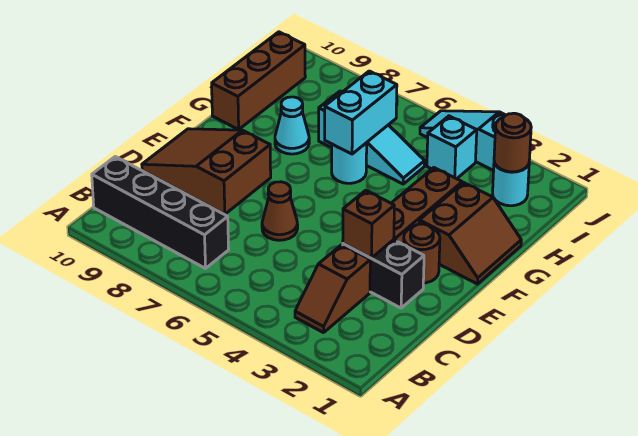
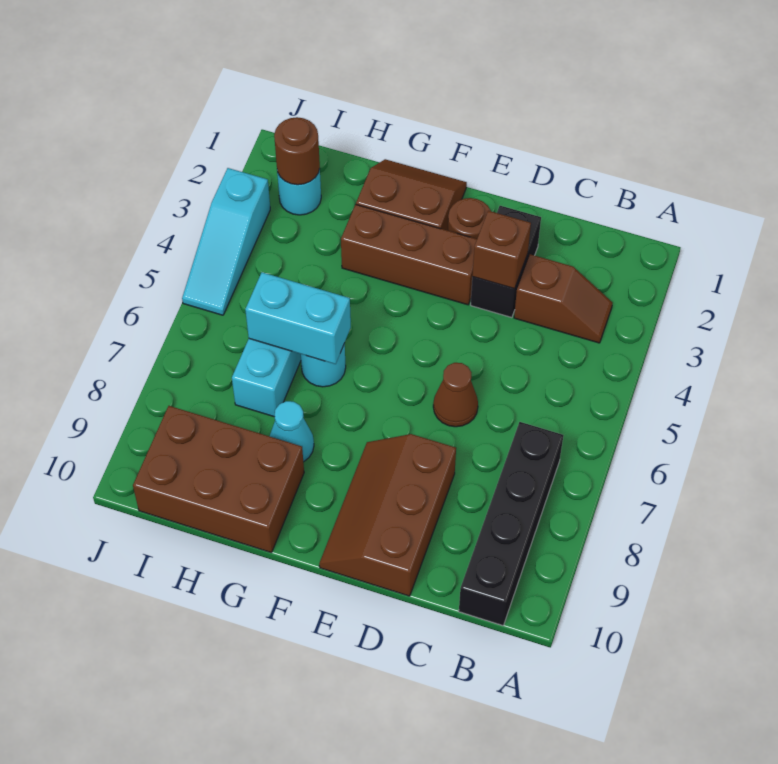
brown 2x3 slope [142,129,271,214] -> brown 2x3 slope turned to [319,434,456,596]
brown 1x3 brick [212,32,305,129] -> brown 2x3 brick [133,406,304,553]
cyan 1x1 brick [427,116,477,179] -> none

